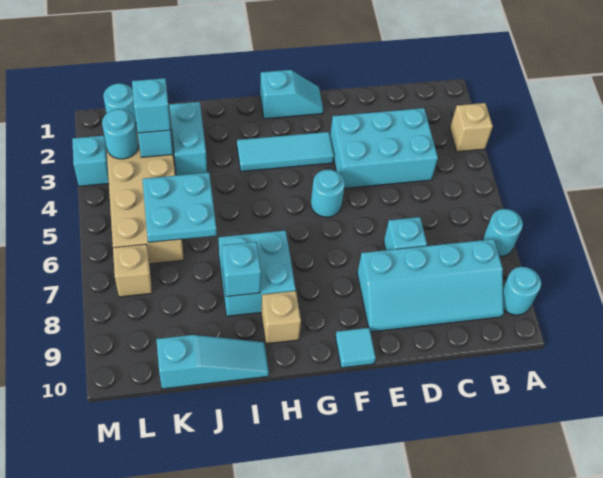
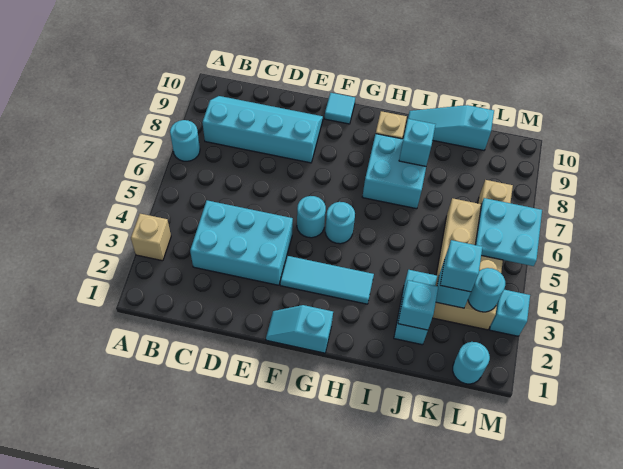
cyan 1x1 round brick [503,267,541,315] -> cyan 1x1 round brick moved to [325,202,355,244]
cyan 1x1 brick [384,217,427,250] -> cyan 1x1 brick moved to [398,280,438,330]
cyan 2x2 plate [143,173,217,242] -> cyan 2x2 plate moved to [475,198,542,266]

